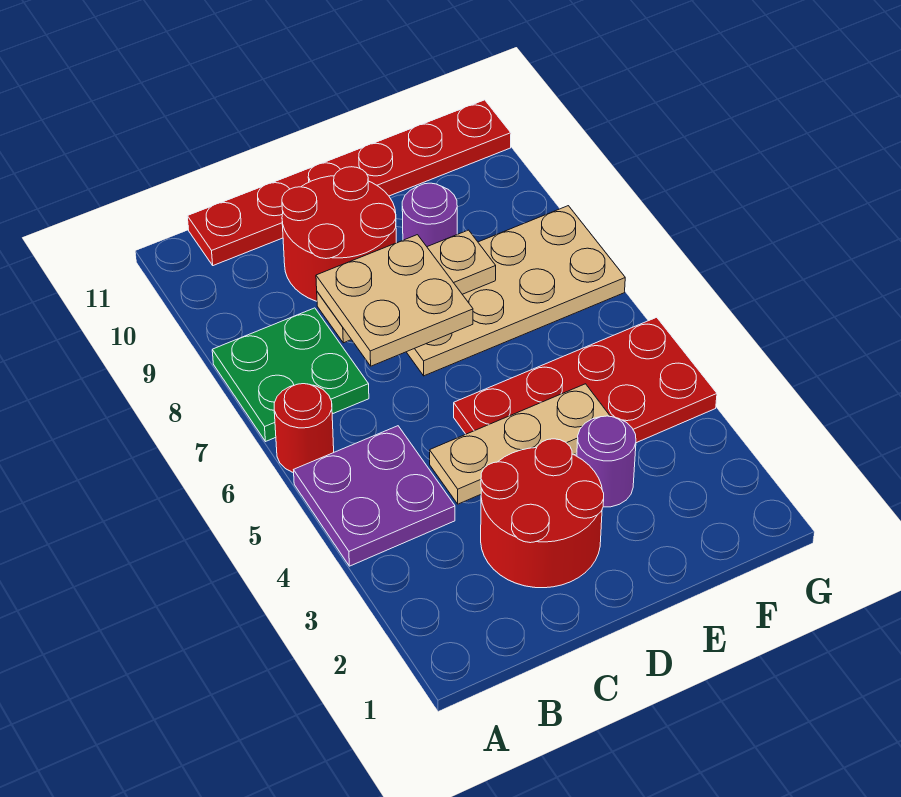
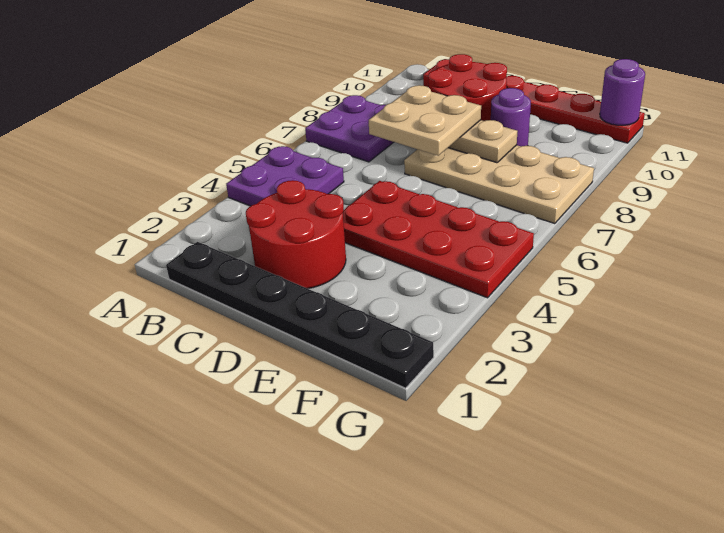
red 1x1 round brick [274,384,334,473] -> none
green 2x2 plate [212,308,369,442] -> purple 2x2 plate [305,95,394,162]
none -> black 1x6 plate [166,242,434,388]
tan 1x3 plate [430,384,611,504] -> none
purple 1x1 round brick [577,416,636,507] -> purple 1x1 round brick moved to [600,59,645,125]

